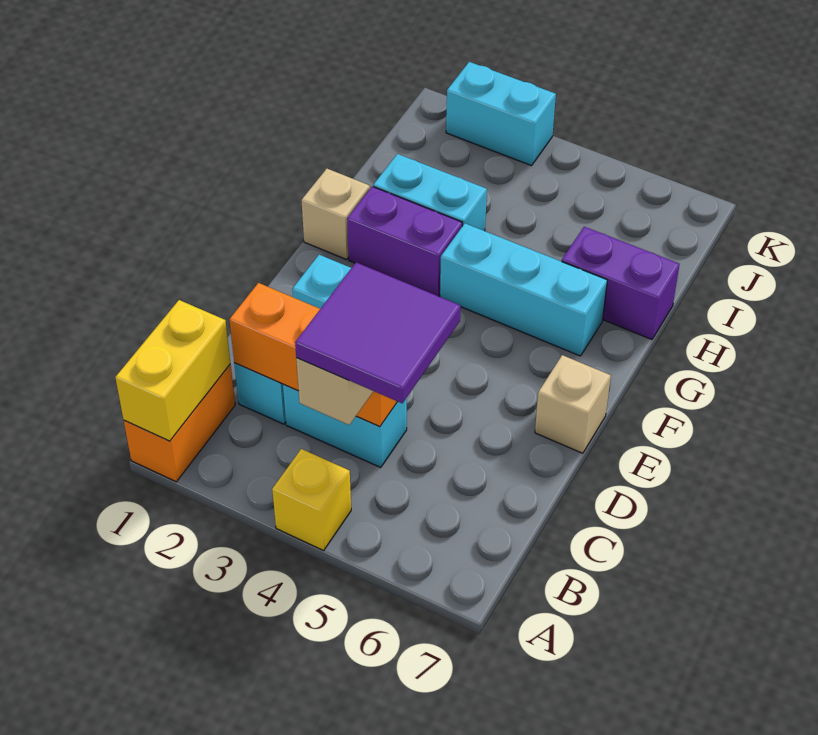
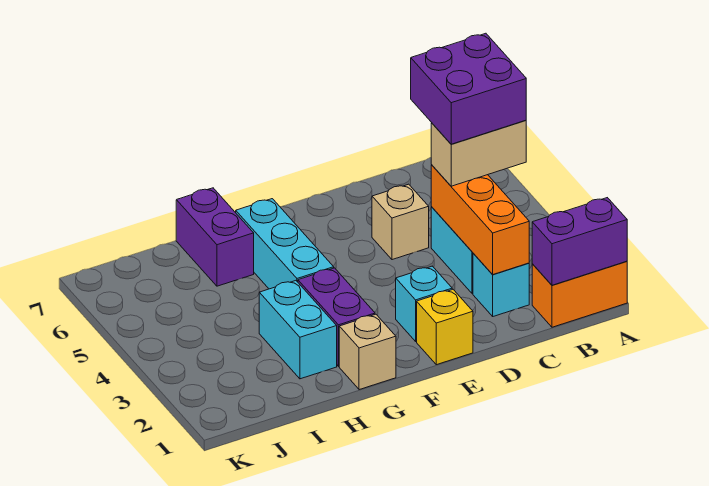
yellow 1x2 brick [115,300,230,441] -> purple 1x2 brick [532,198,627,285]
yellow 1x1 brick [272,449,351,551] -> yellow 1x1 brick moved to [417,289,473,365]
purple 2x2 tile [295,262,461,403] -> purple 2x2 brick [411,33,526,144]
tan 1x1 brick [535,355,611,453] -> tan 1x1 brick moved to [372,184,429,260]
cyan 1x2 brick [446,62,556,166] -> none

